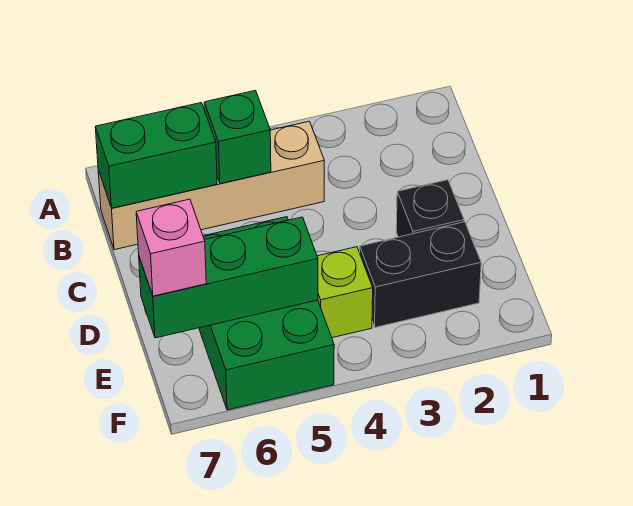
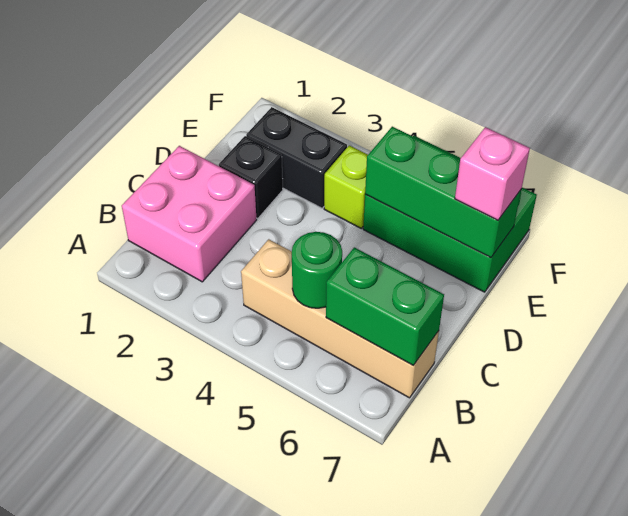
none -> pink 2x2 brick [122,146,257,282]
green 1x1 brick [204,91,271,184] -> green 1x1 round brick [292,232,342,308]
green 2x3 brick [199,217,334,410] -> green 2x3 brick turned to [363,136,537,292]

